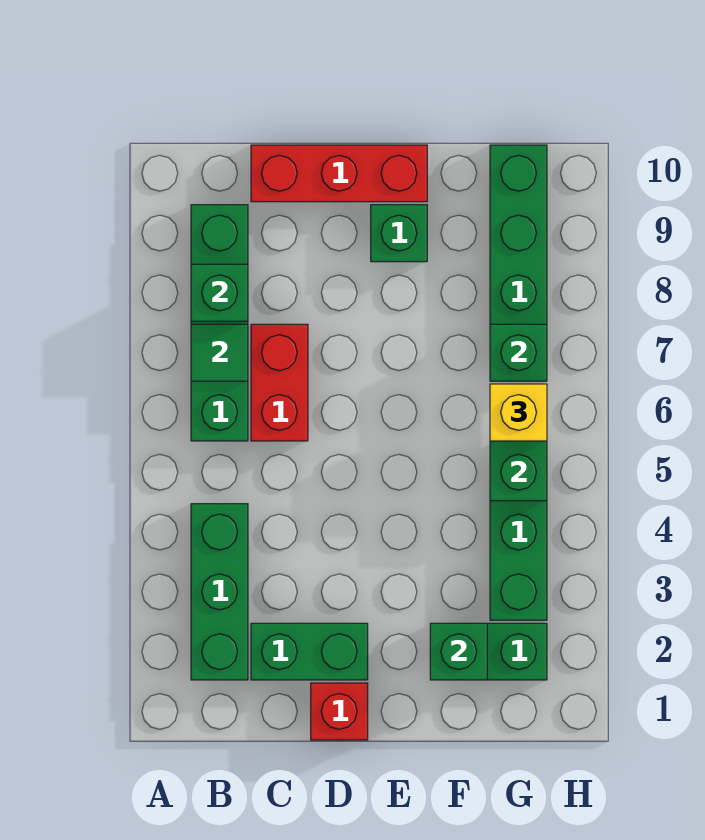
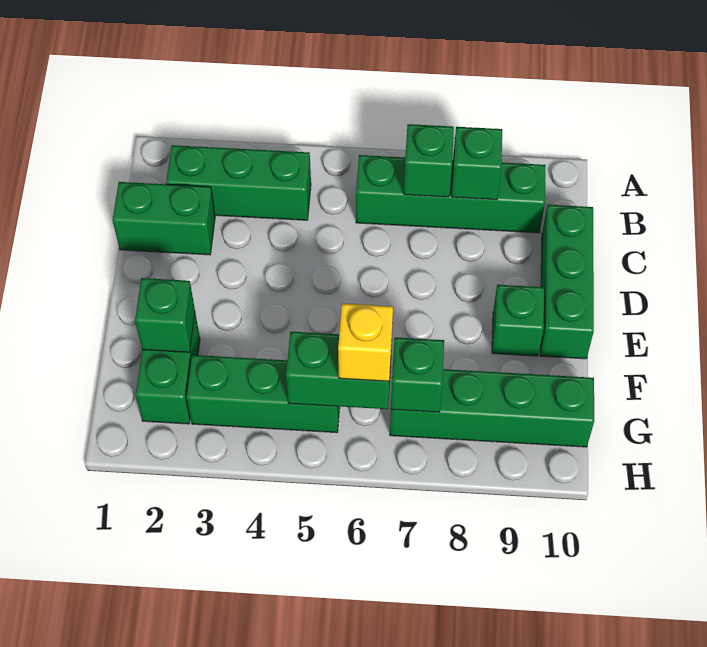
green 1x1 tile [191,324,248,381] -> green 1x1 brick [404,124,454,197]
green 1x2 brick [251,623,368,680] -> green 1x2 brick turned to [113,182,215,255]
red 1x2 brick [251,324,308,441] -> none
red 1x3 brick [251,145,427,202] -> green 1x3 brick [540,205,594,359]
red 1x1 brick [311,683,368,740] -> none

